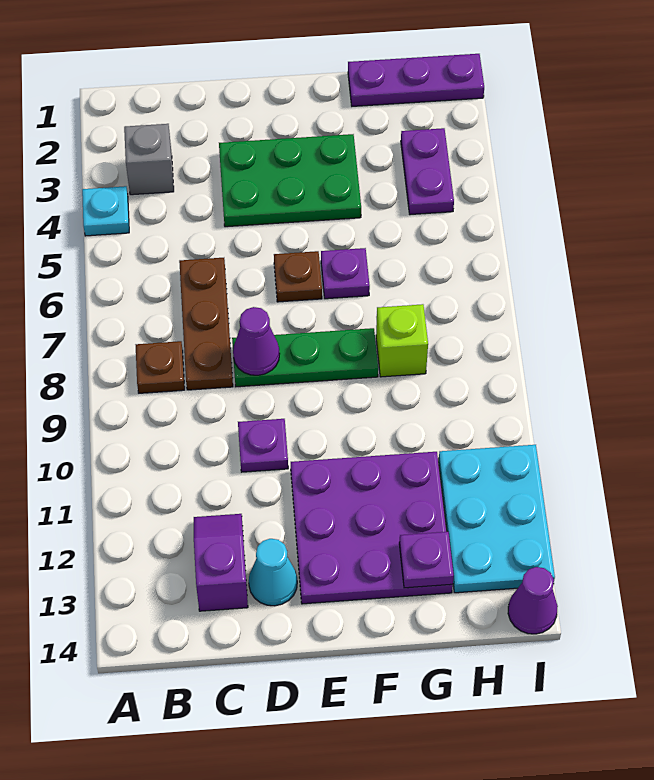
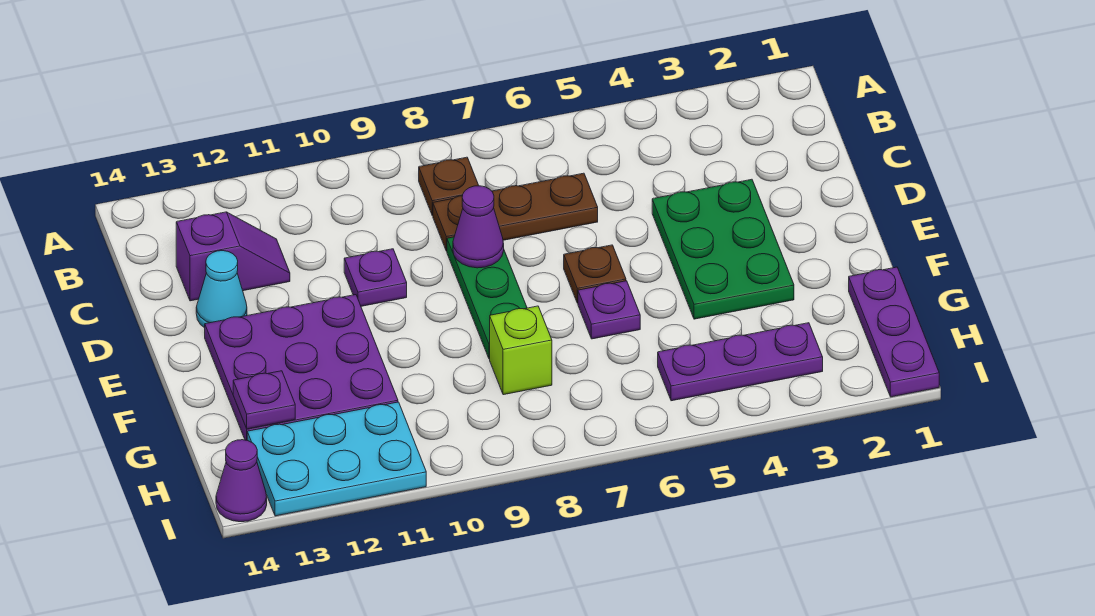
cyan 1x1 plate [82,186,129,236] -> none
grey 1x1 brick [124,124,174,195] -> none
purple 1x2 plate [401,128,454,215] -> purple 1x3 plate [658,323,823,401]

